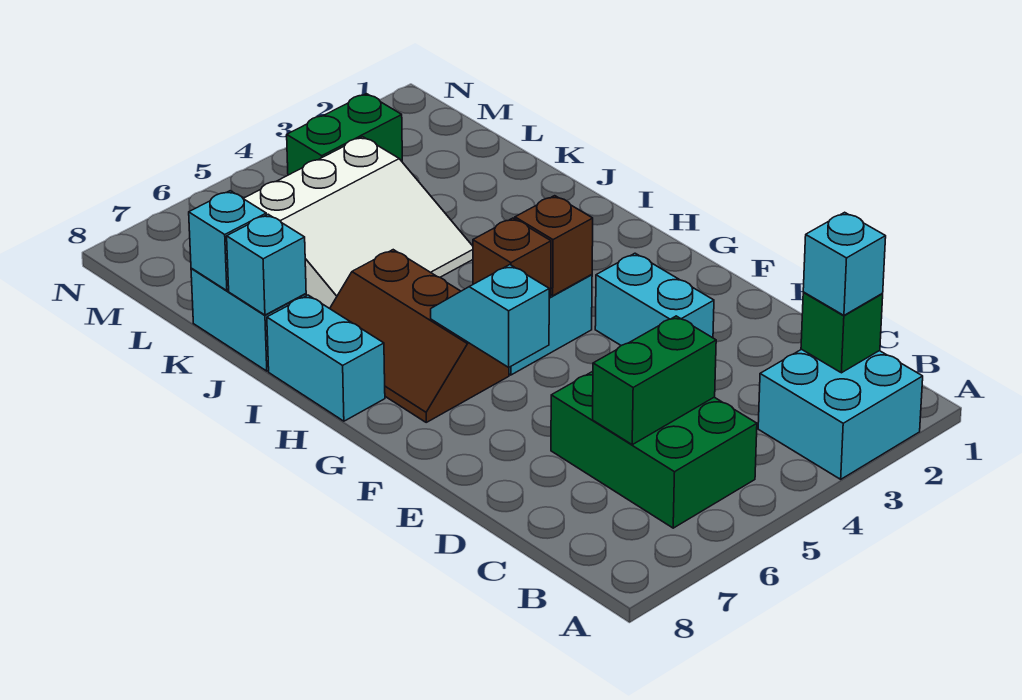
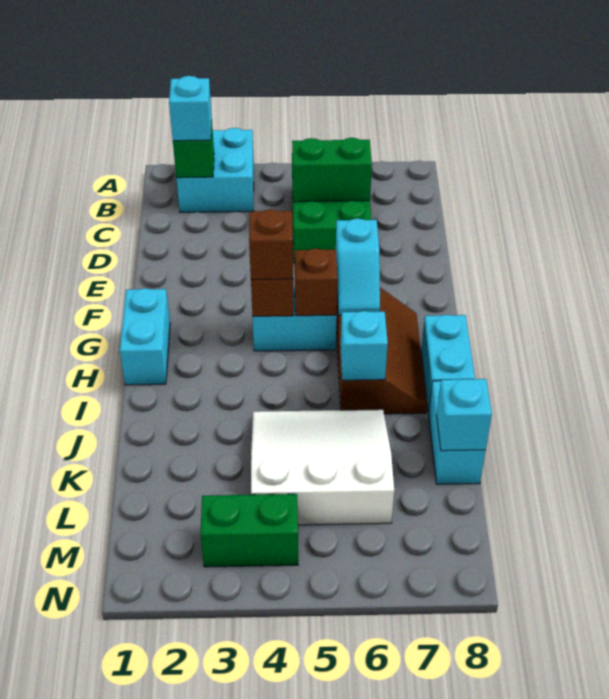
cyan 1x2 brick [595,253,714,345] -> cyan 1x2 brick moved to [120,288,170,385]
none -> brown 1x1 brick [249,209,293,280]
cyan 1x1 brick [227,214,306,315] -> cyan 1x1 brick moved to [340,311,388,380]

